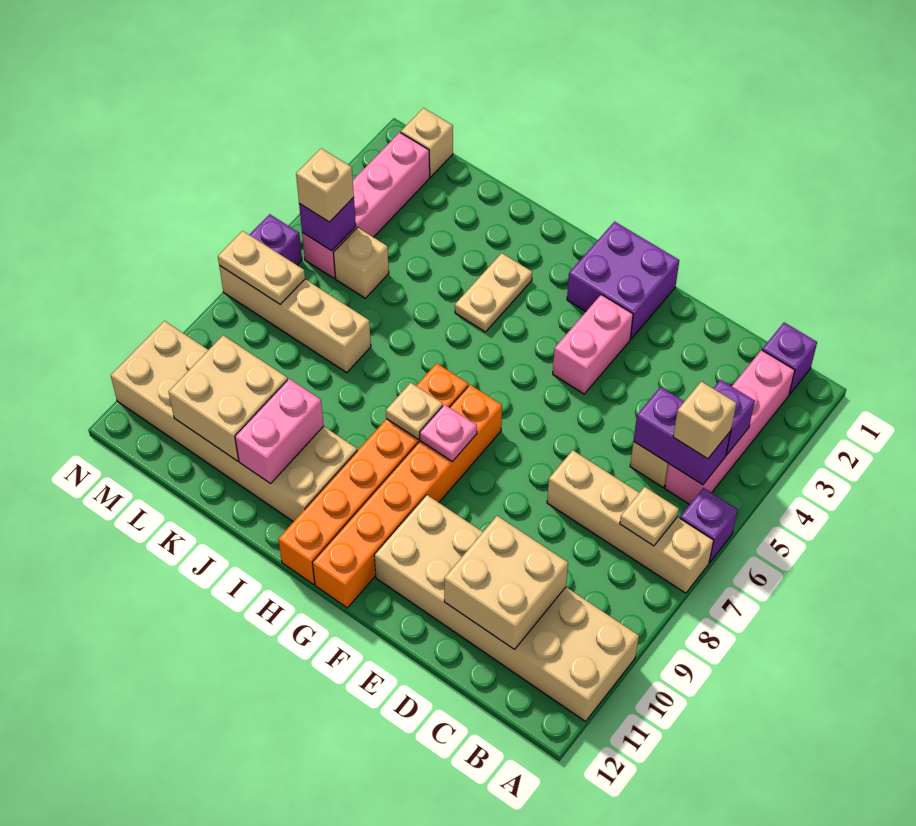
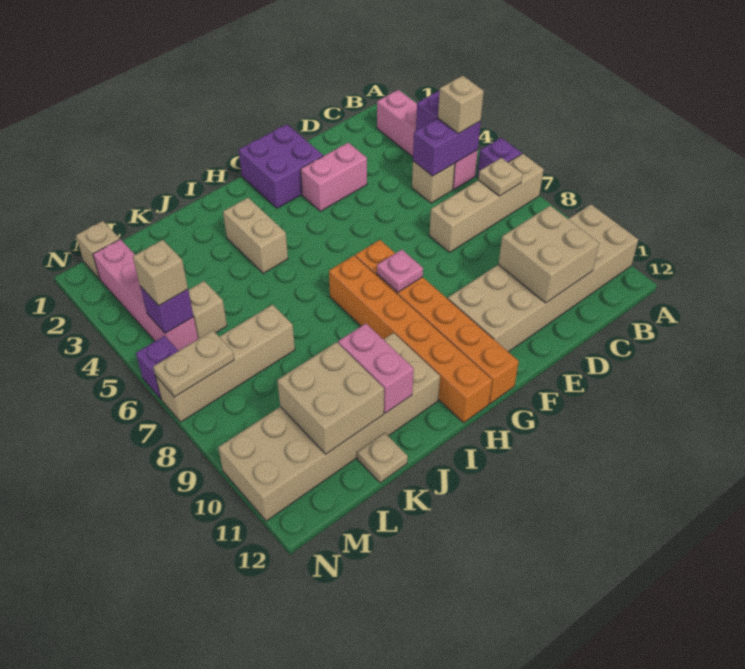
purple 1x1 brick [762,322,817,395] -> none
pink 1x2 brick [553,295,633,394] -> pink 1x2 brick turned to [301,143,367,211]
tan 1x1 plate [386,383,443,439] -> tan 1x1 plate moved to [357,433,408,483]
tan 1x2 plate [455,253,532,332] -> tan 1x2 brick [223,198,288,273]

